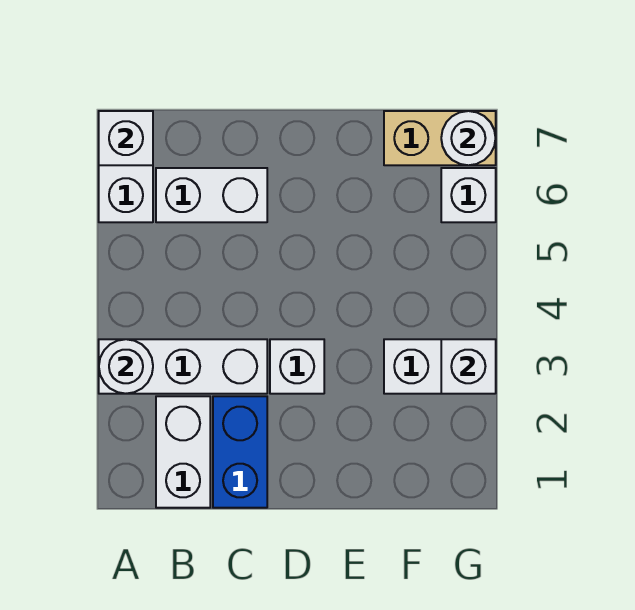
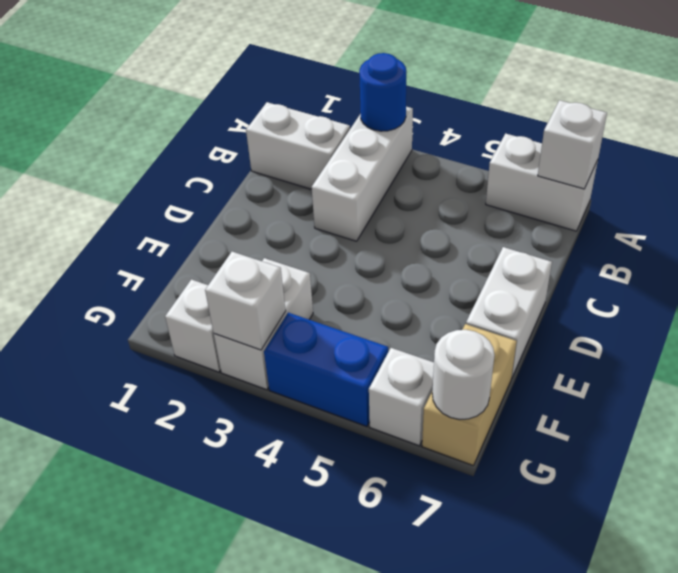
white 1x1 round brick [99,339,153,394] -> blue 1x1 round brick [359,53,406,131]
white 1x2 brick [156,168,267,222] -> white 1x2 brick moved to [466,247,552,379]
blue 1x2 brick [213,396,267,508] -> blue 1x2 brick moved to [264,313,388,426]
white 1x1 brick [270,339,324,394] -> white 1x1 brick moved to [165,279,221,372]

